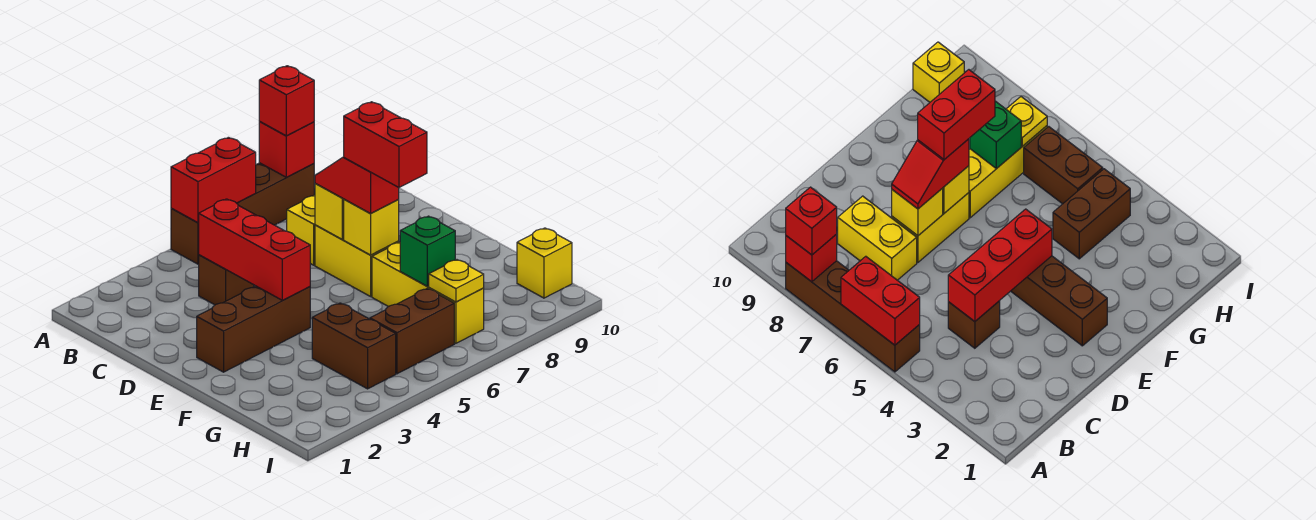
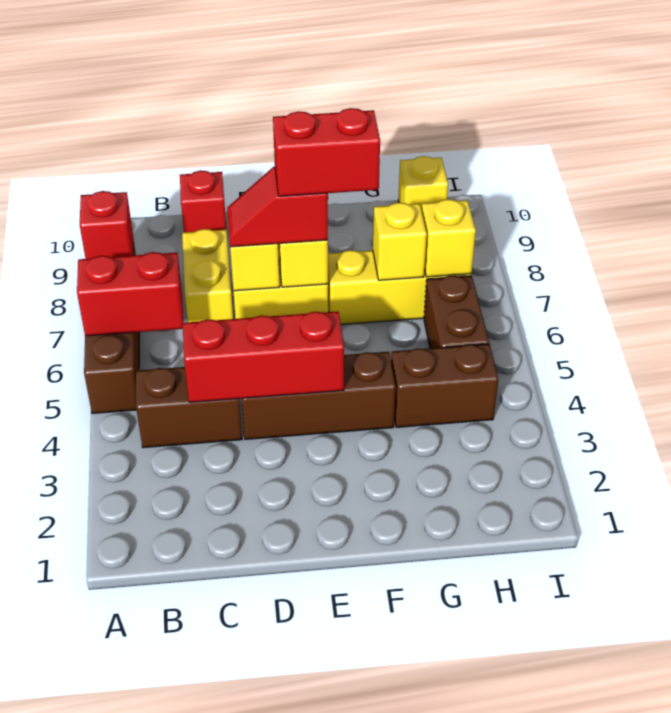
red 1x2 brick [171,137,256,223] -> red 1x2 brick turned to [77,252,183,336]
red 1x1 brick [259,66,314,136] -> red 1x1 brick moved to [180,171,226,232]
brown 1x1 brick [199,255,254,305] -> brown 1x2 brick [136,367,242,448]
brown 1x3 brick [197,286,310,372] -> brown 1x3 brick turned to [242,352,396,439]
green 1x1 brick [400,216,455,286] -> yellow 1x1 brick [373,203,427,280]
yellow 1x1 plate [429,260,484,302] -> yellow 1x1 brick [422,199,476,277]

